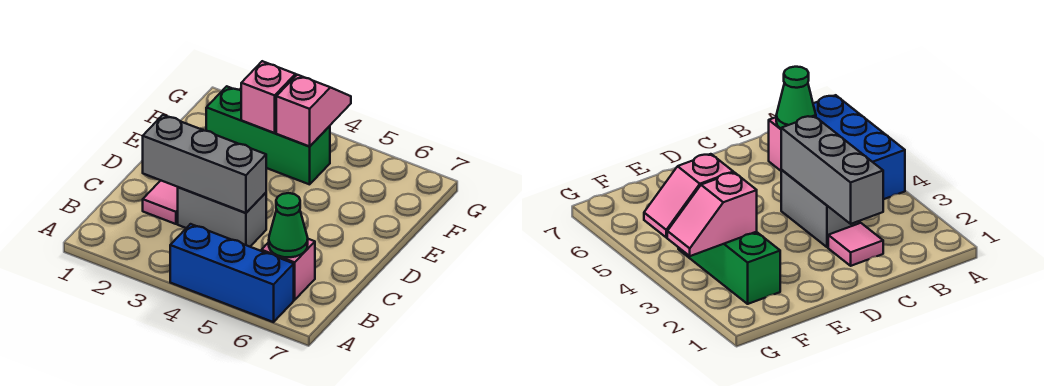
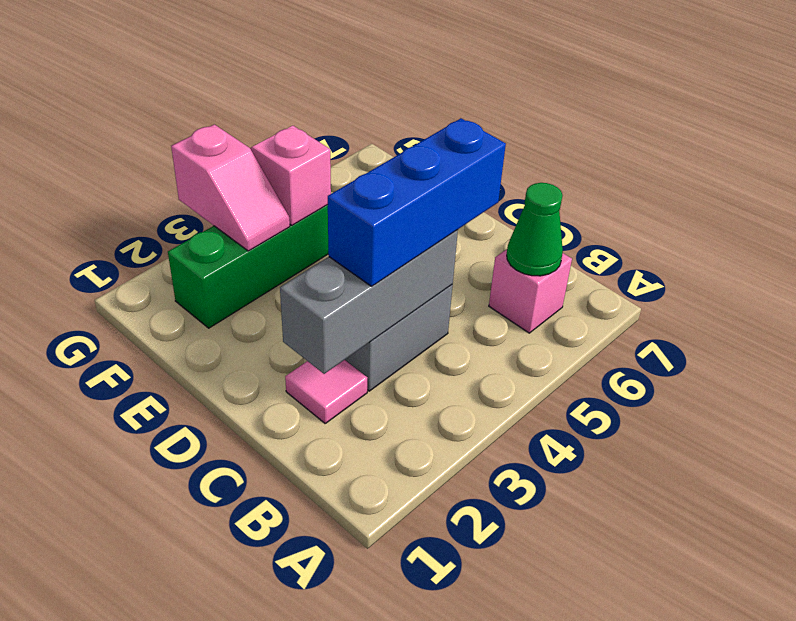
blue 1x3 brick [170,224,294,322] -> blue 1x3 brick moved to [328,118,506,286]
pink 1x2 slope [241,61,297,133] -> pink 1x2 slope turned to [171,124,290,251]

